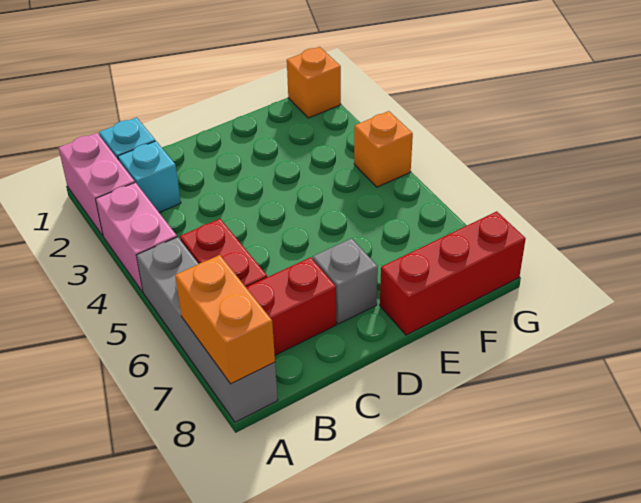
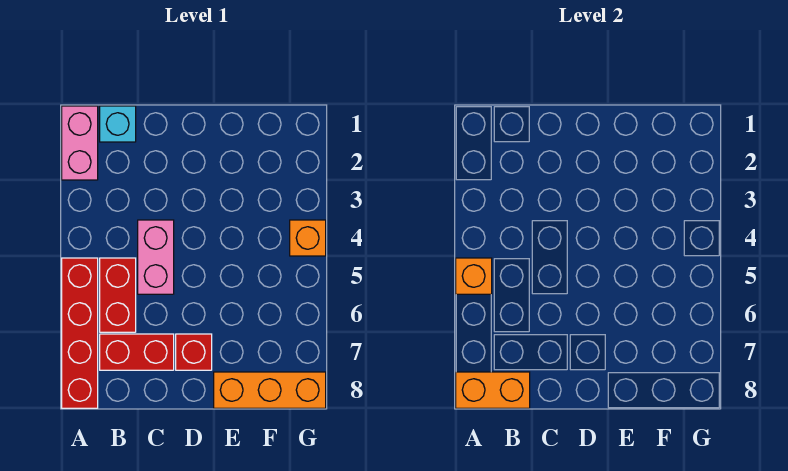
pink 1x2 brick [96,182,177,292] -> pink 1x2 brick moved to [138,220,174,294]
grey 1x4 brick [137,237,278,422] -> red 1x4 brick [62,258,98,408]
orange 1x2 brick [175,255,275,384] -> orange 1x2 brick turned to [456,372,530,408]
cyan 1x1 brick [118,141,181,212] -> none
grey 1x1 brick [313,238,378,324] -> red 1x1 brick [176,334,212,370]
red 1x3 brick [380,211,526,335] -> orange 1x3 brick [214,372,326,408]
orange 1x1 brick [287,47,341,118] -> orange 1x1 brick moved to [456,258,492,294]

